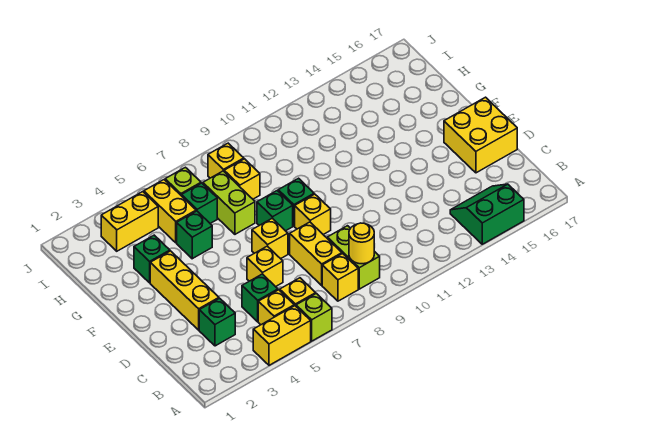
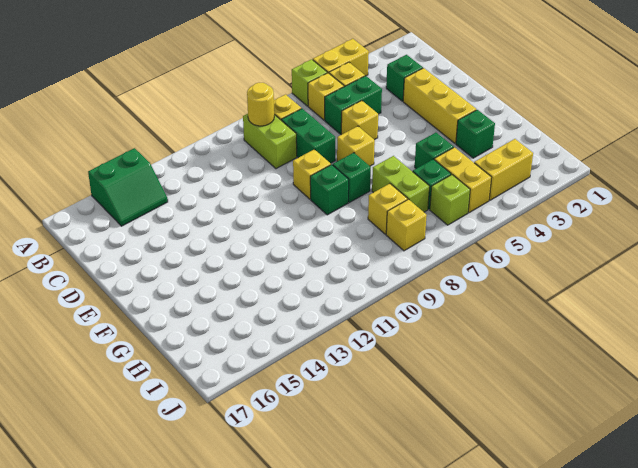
green 1x1 brick [242,274,278,322] -> green 1x2 brick [325,76,382,134]
yellow 1x2 brick [290,222,342,285] -> green 1x2 brick [281,109,335,163]
yellow 2x2 brick [444,97,517,173] -> none

